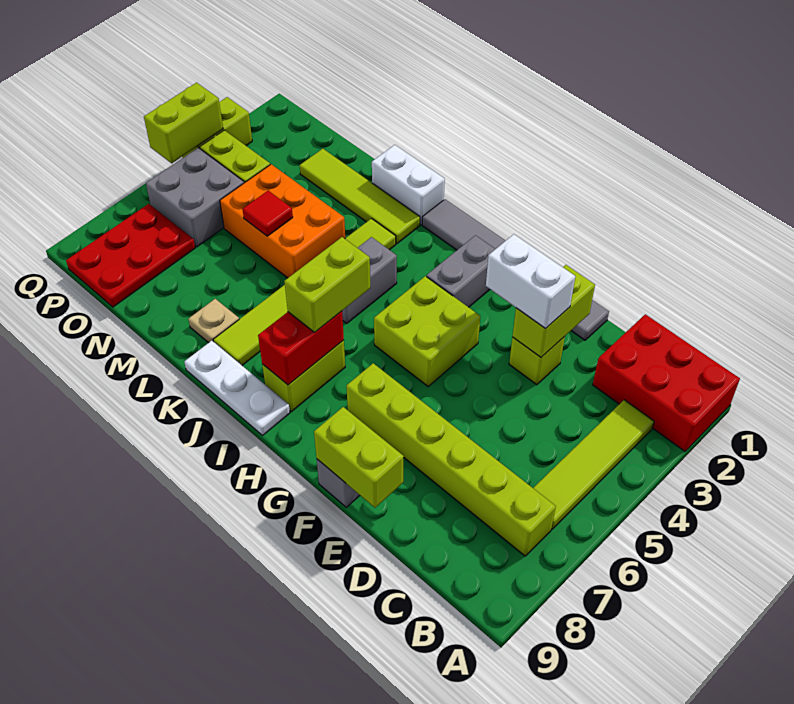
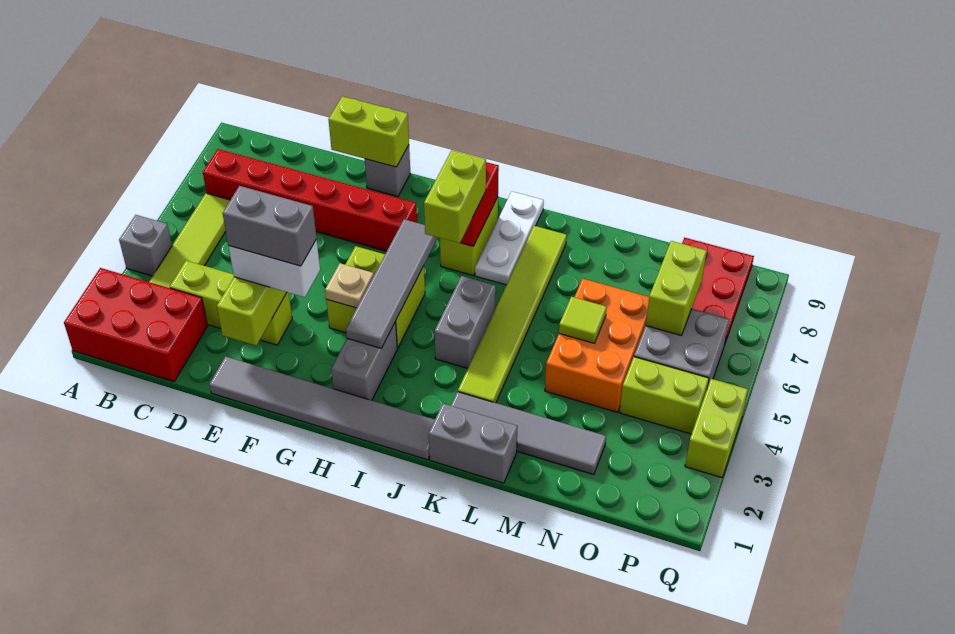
none -> grey 1x1 brick [119,215,172,276]
lime 1x6 brick [346,363,556,556] -> red 1x6 brick [203,149,417,251]
lime 1x1 brick [509,336,565,385] -> lime 1x3 brick [170,261,292,345]
none -> grey 1x2 brick [223,186,317,266]
none -> grey 1x4 tile [346,219,438,348]
white 1x3 plate [184,341,290,435] -> white 1x3 plate turned to [475,192,544,285]
white 1x2 brick [372,145,445,225] -> grey 1x2 brick [429,404,518,483]
lime 1x4 tile [300,149,420,244] -> grey 1x4 tile [451,392,606,475]
orange 2x3 brick [220,164,345,278] -> orange 2x3 brick turned to [545,279,649,412]
tan 1x1 plate [189,299,239,343] -> tan 1x1 plate moved to [325,263,374,308]
red 1x1 tile [243,191,293,236] -> lime 1x1 tile [559,297,607,343]
lime 1x2 brick [144,83,223,163] -> lime 1x2 brick moved to [646,241,707,336]

